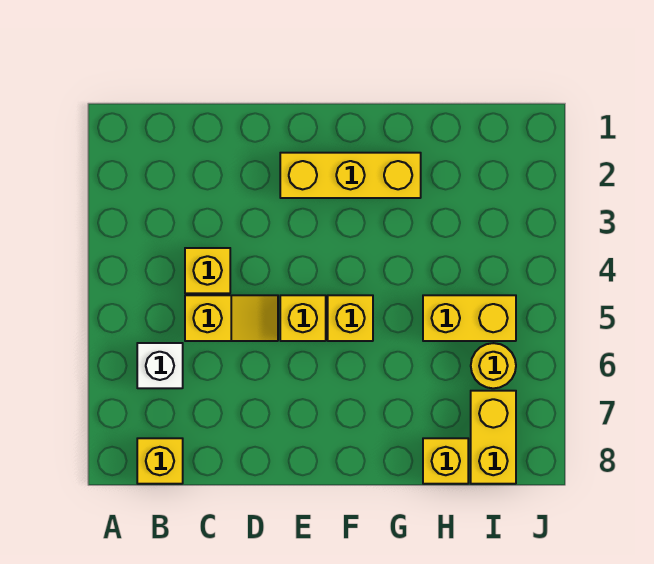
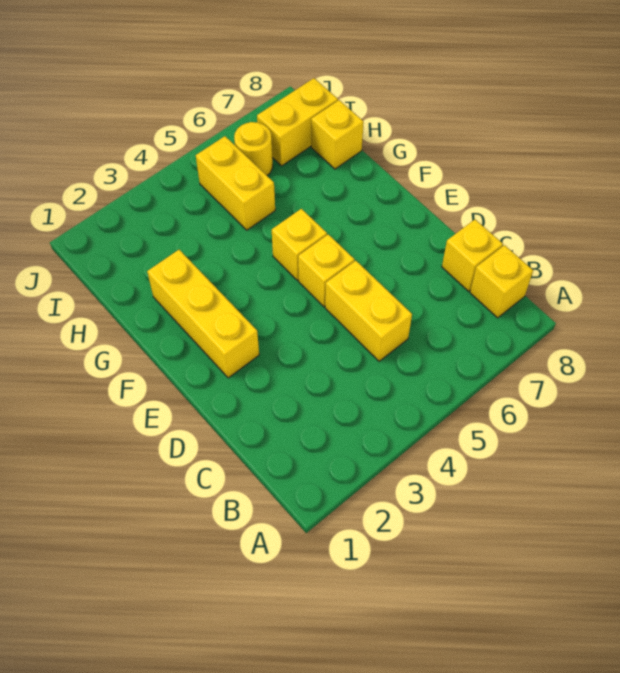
white 1x1 brick [137,343,183,388] -> none
yellow 1x1 brick [185,248,230,293] -> yellow 1x1 brick moved to [442,220,503,291]
yellow 1x2 slope [185,295,278,341] -> yellow 1x2 brick [325,261,412,361]

